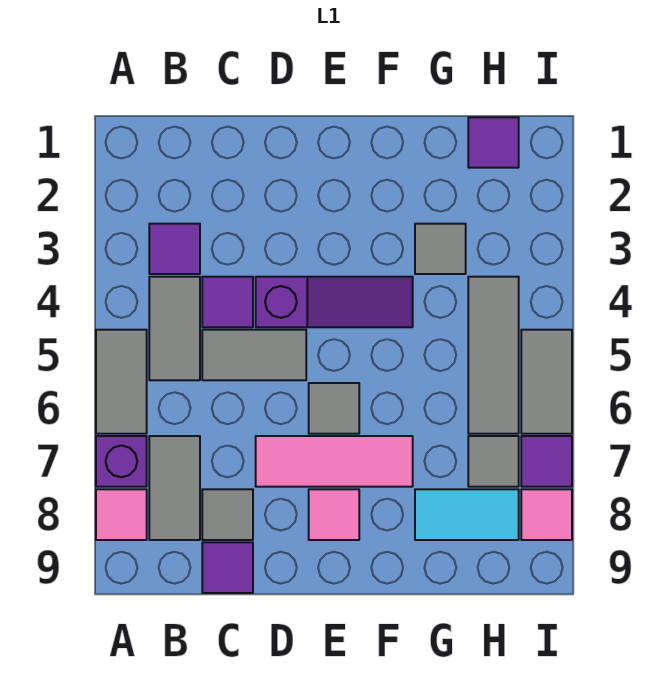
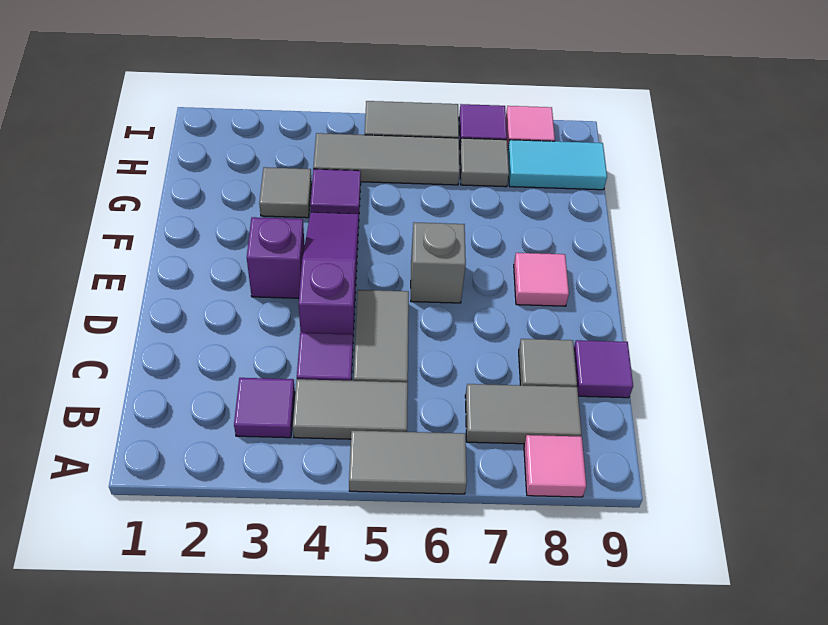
purple 1x1 brick [96,436,147,487] -> purple 1x1 brick moved to [247,217,305,298]
pink 1x3 tile [256,436,413,487] -> none
grey 1x1 tile [309,383,359,434] -> grey 1x1 brick [411,222,466,303]
cyan 1x2 tile [415,489,519,540] -> cyan 1x2 tile turned to [508,140,607,190]
purple 1x1 tile [468,117,519,168] -> purple 1x1 tile moved to [310,169,361,214]

